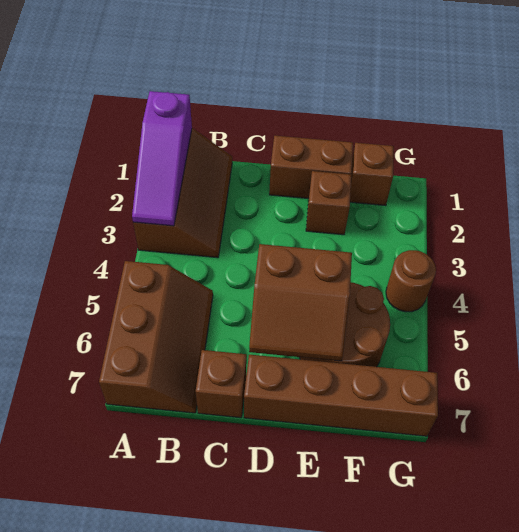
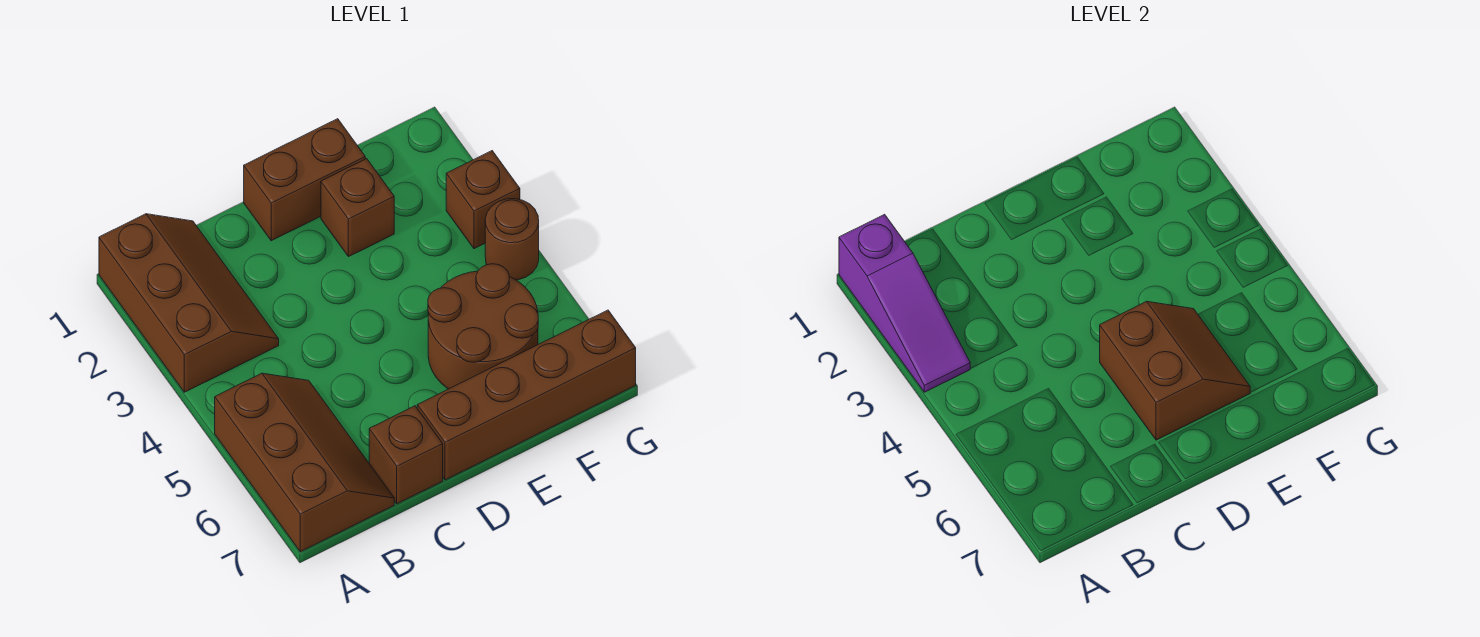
brown 2x2 slope [249,244,352,361] -> brown 2x2 slope turned to [1100,301,1250,440]
brown 1x1 brick [350,143,394,206] -> brown 1x1 brick moved to [446,151,520,249]

